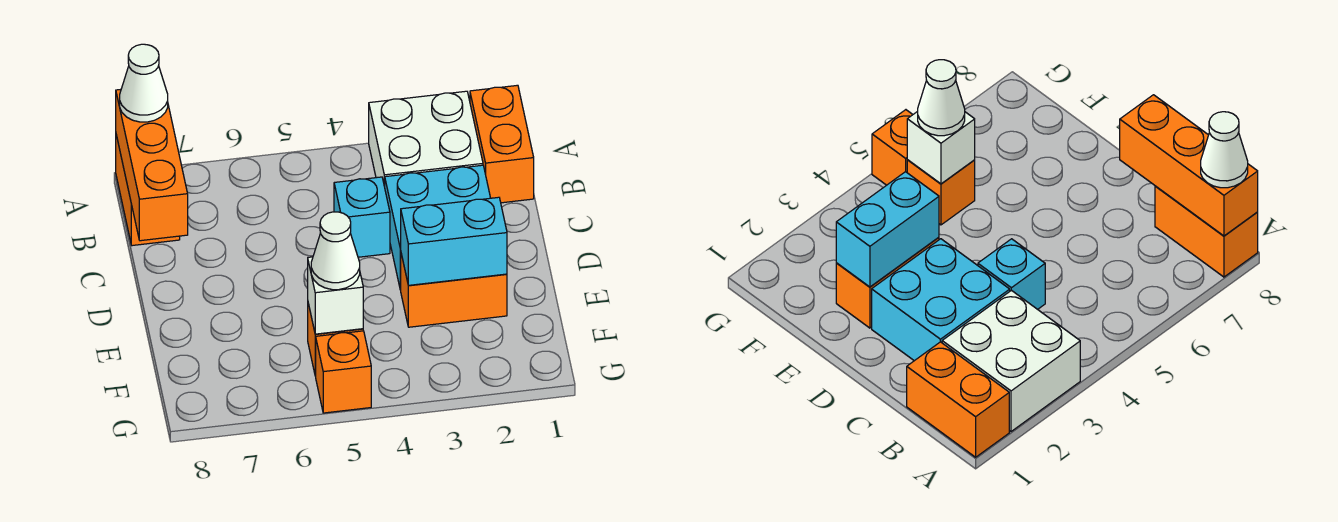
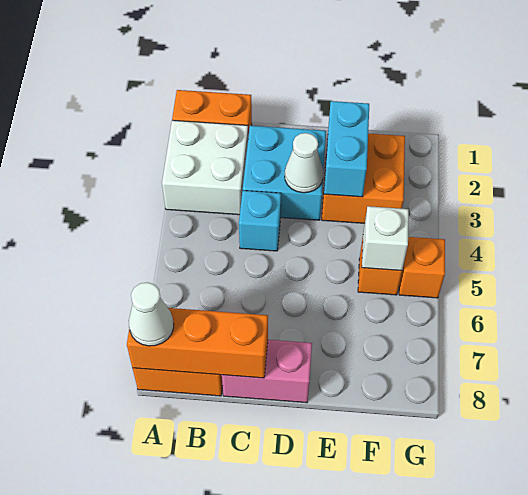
none -> pink 1x2 brick [222,340,312,403]
orange 1x2 brick [401,254,507,327] -> orange 2x2 brick [322,133,405,223]
white 1x1 cone [311,212,360,290] -> white 1x1 cone moved to [285,133,323,193]

